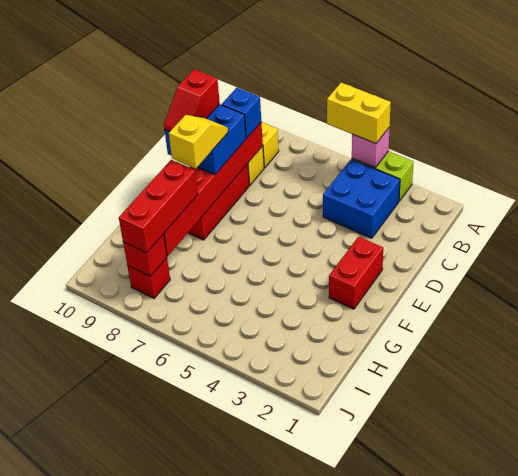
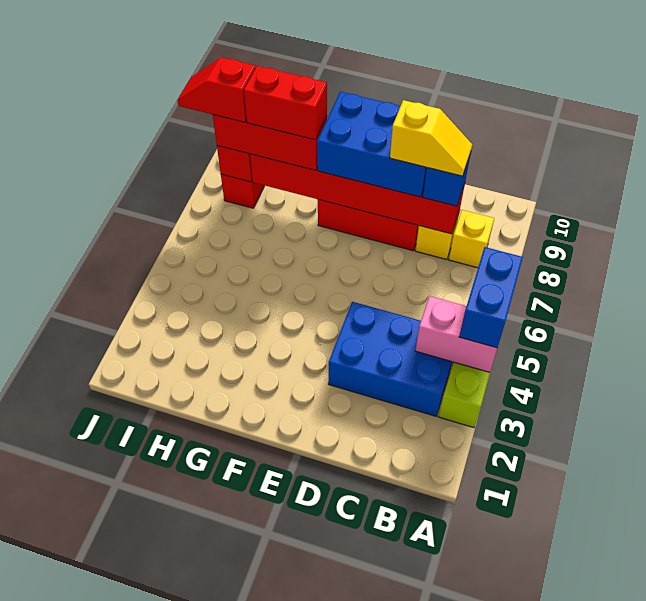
pink 1x1 brick [352,127,390,168] -> pink 1x2 brick [415,296,497,372]
yellow 1x2 brick [327,83,391,143] -> blue 1x2 brick [459,247,523,348]
blue 2x2 brick [323,159,400,238] -> blue 2x3 brick [328,302,453,416]
blue 2x2 brick [165,104,246,175] -> blue 2x3 brick [317,92,427,197]
red 1x2 slope [164,69,220,132] -> red 1x2 slope moved to [178,57,255,122]
red 1x2 brick [329,237,383,309] -> red 1x2 brick moved to [244,66,327,140]
yellow 1x2 slope [169,115,228,169] -> yellow 1x2 slope moved to [390,100,472,176]

